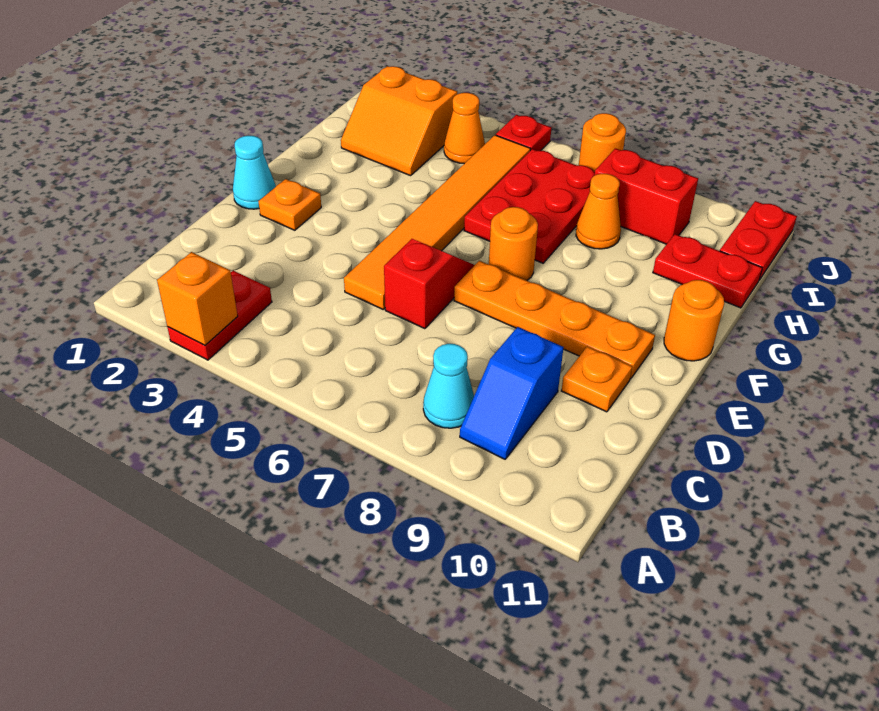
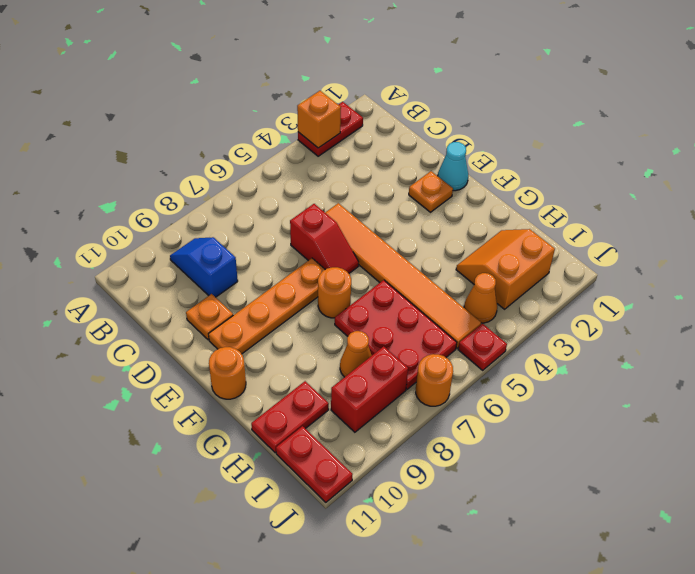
red 1x2 plate [167,271,272,360] -> red 1x2 plate turned to [298,102,363,156]
cyan 1x1 cone [423,344,474,428] -> none

